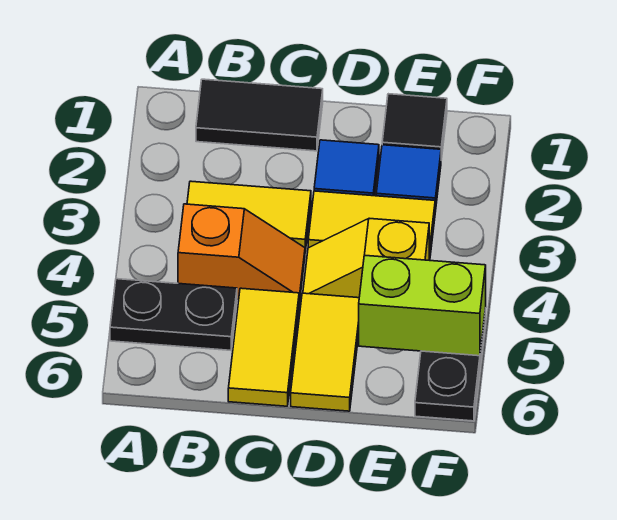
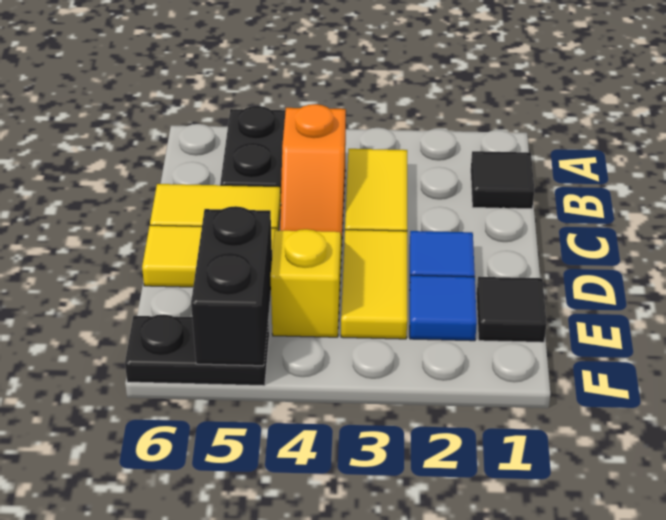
black 1x2 tile [196,79,323,151] -> black 1x1 tile [471,151,534,209]
lime 1x2 brick [359,255,486,356] -> black 1x2 brick [191,206,272,366]

